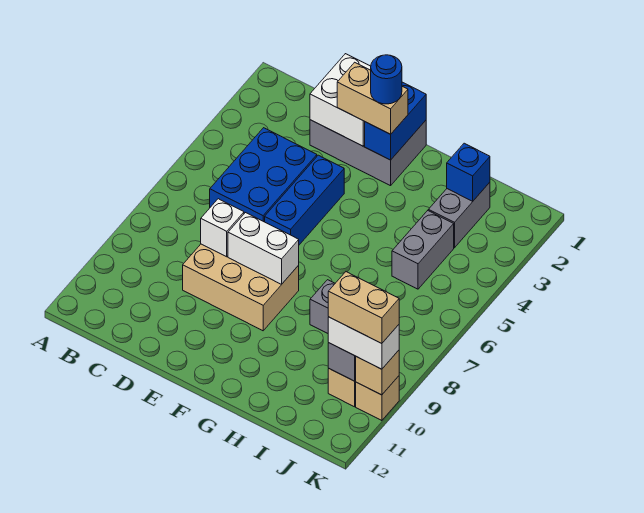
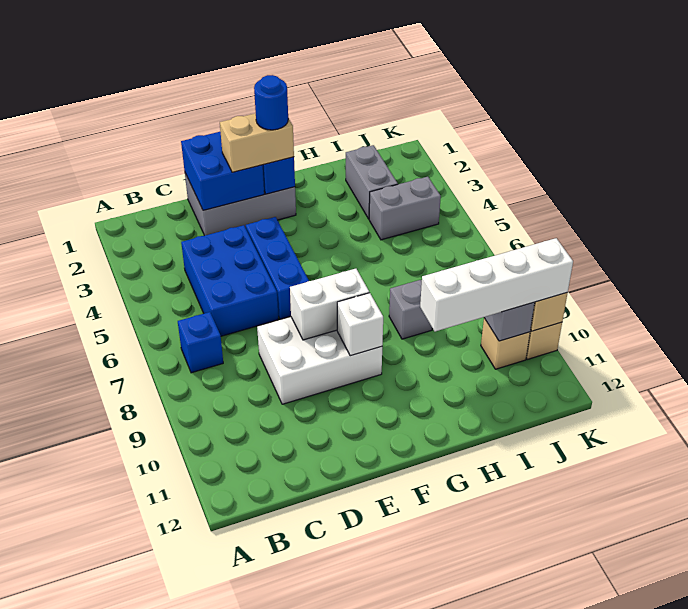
white 2x2 brick [310,54,371,146] -> blue 2x2 brick [181,132,264,210]
tan 2x3 brick [183,244,299,331] -> white 2x3 brick [257,317,382,404]
white 1x1 brick [201,199,244,257] -> white 1x1 brick moved to [337,293,383,356]
blue 1x1 brick [447,143,490,201] -> blue 1x1 brick moved to [178,312,223,373]
grey 1x2 brick [392,211,454,289] -> grey 1x2 brick turned to [369,177,441,240]
white 1x2 brick [328,317,399,369] -> white 1x4 brick [420,238,573,332]
tan 1x2 brick [328,272,399,344] -> none

